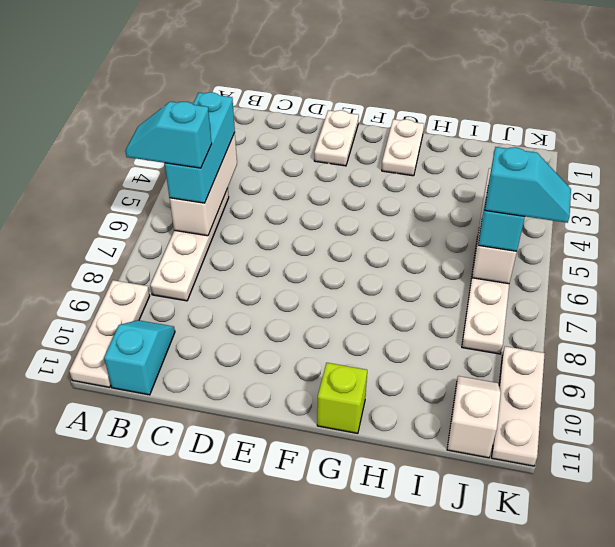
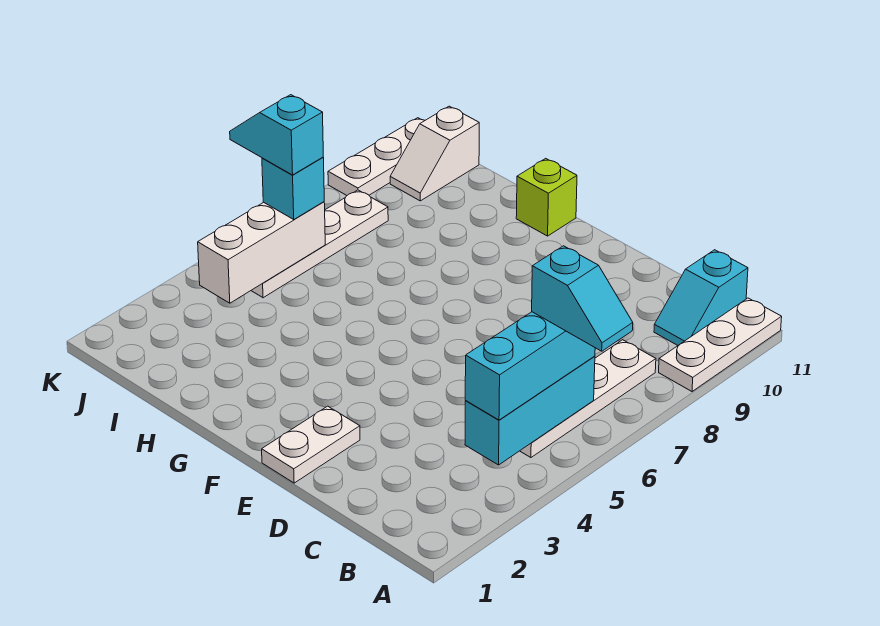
white 1x3 brick [170,133,237,236] -> cyan 1x3 brick [465,356,595,465]
white 1x2 plate [382,119,424,176] -> none

